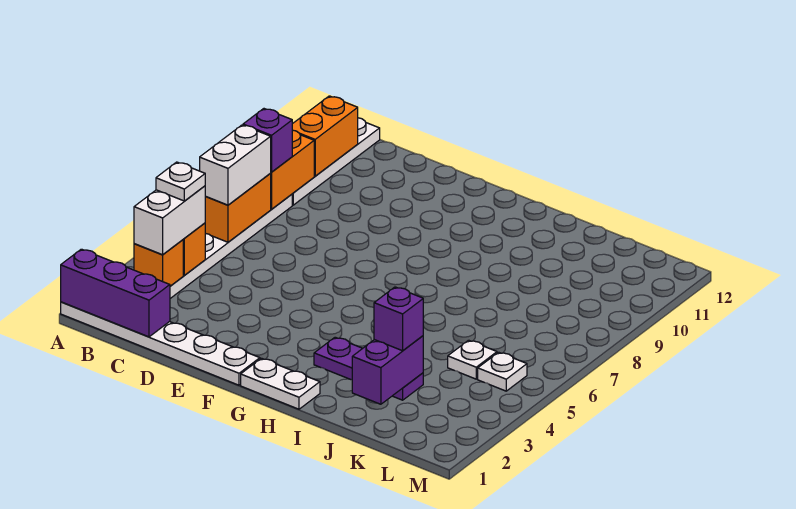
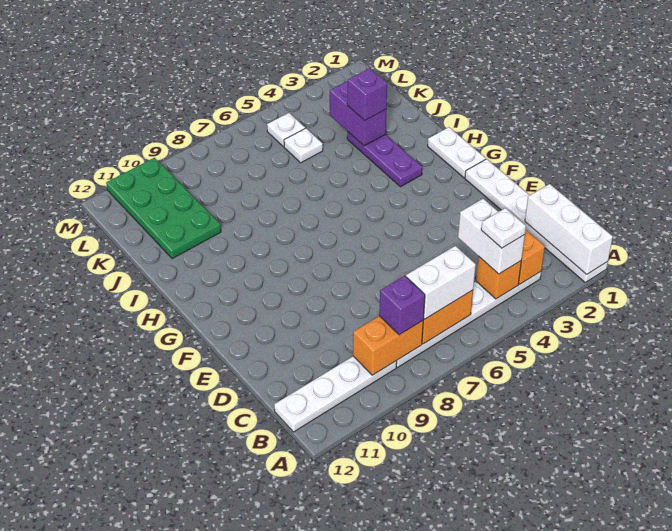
purple 1x3 brick [61,249,170,337] -> white 1x3 brick [525,184,613,274]
white 1x2 brick [134,186,206,255] -> white 1x2 brick turned to [458,199,525,274]
orange 1x2 brick [292,96,358,176] -> none
purple 1x2 brick [352,336,423,404] -> purple 1x2 brick turned to [330,81,386,146]
none -> green 2x4 plate [106,158,221,259]

